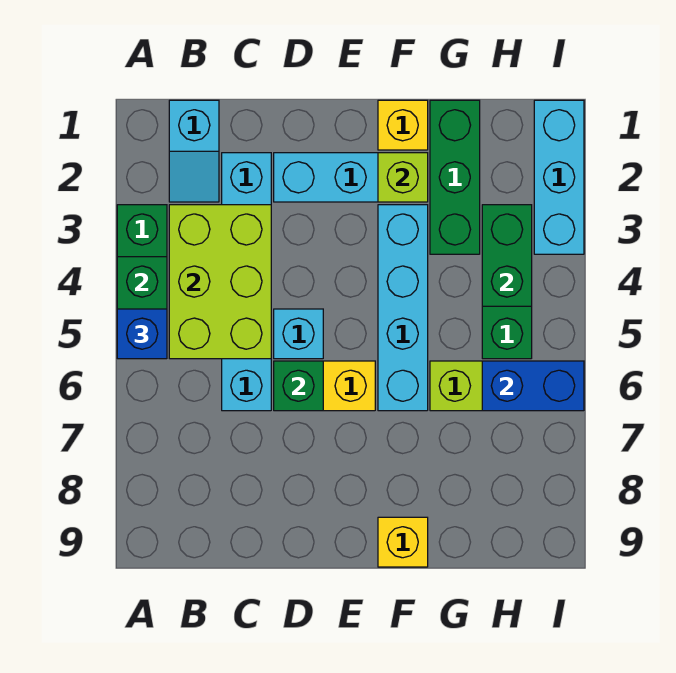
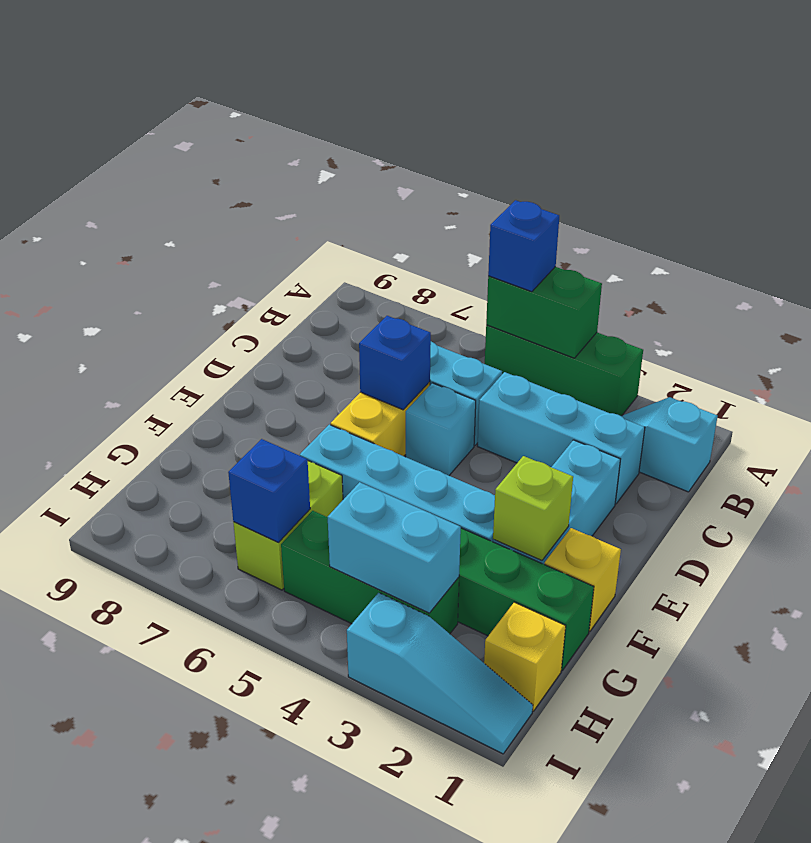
lime 2x3 brick [169,205,271,359] -> none
green 1x1 brick [274,361,323,411] -> blue 1x1 brick [359,316,431,410]
yellow 1x1 brick [378,517,428,567] -> yellow 1x1 brick moved to [484,602,566,711]
green 1x2 brick [482,205,532,306] -> cyan 1x2 brick [328,482,461,613]
blue 1x2 brick [482,361,584,411] -> blue 1x1 brick [228,439,310,542]
cyan 1x3 brick [534,100,584,254] -> cyan 1x3 slope [347,593,533,754]

